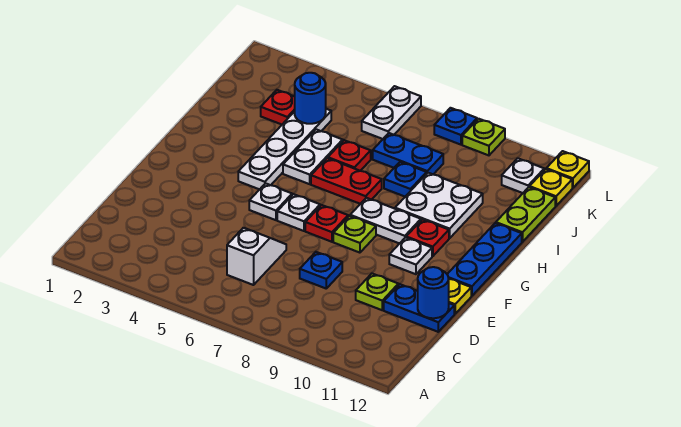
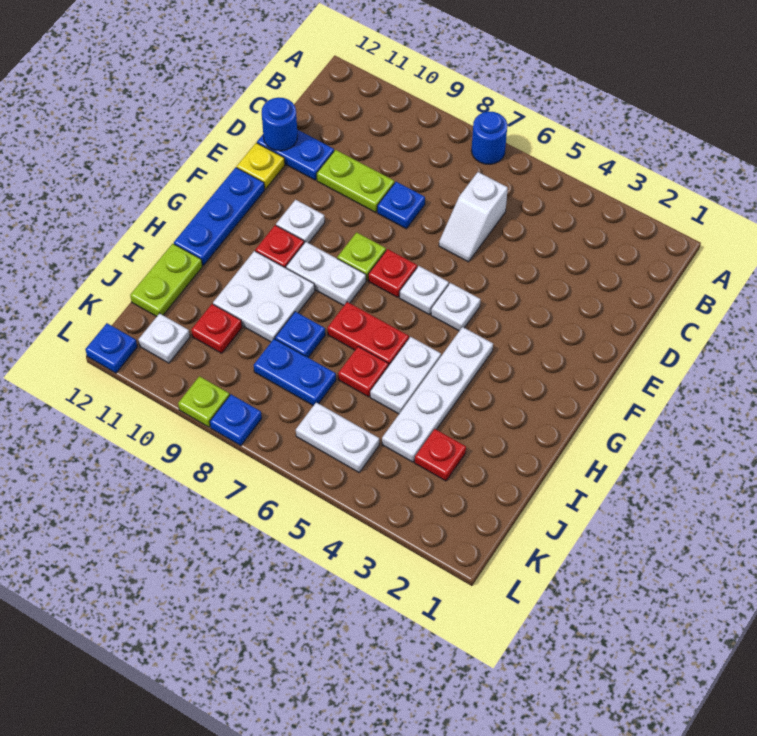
lime 1x1 plate [356,274,398,310] -> lime 1x2 plate [317,150,394,212]
blue 1x1 round brick [295,73,326,124] -> blue 1x1 round brick moved to [471,112,507,164]
none -> red 1x1 plate [191,304,242,353]
white 1x2 plate [362,86,421,139] -> white 1x2 plate turned to [296,402,379,472]
yellow 1x1 plate [530,169,572,206] -> none
yellow 1x1 plate [546,151,589,188] -> blue 1x1 plate [85,323,137,373]

